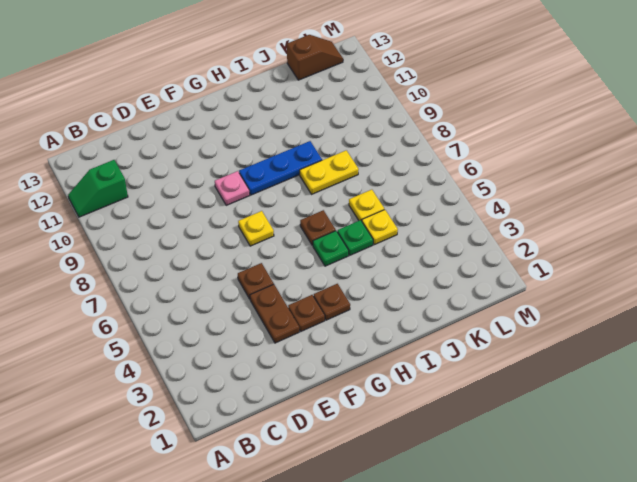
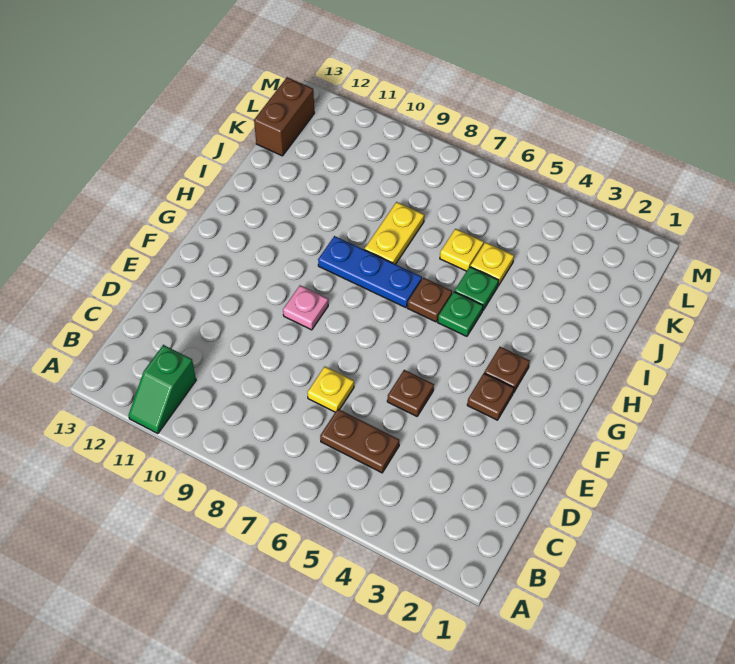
brown 1x2 plate [250,284,299,343] -> brown 1x2 plate moved to [320,409,399,473]
yellow 1x1 plate [238,211,274,246] -> yellow 1x1 plate moved to [307,367,354,412]
blue 1x3 plate [239,141,322,195] -> blue 1x3 plate turned to [318,236,422,308]
brown 1x2 slope [287,35,343,80] -> brown 1x2 brick [254,77,314,156]

